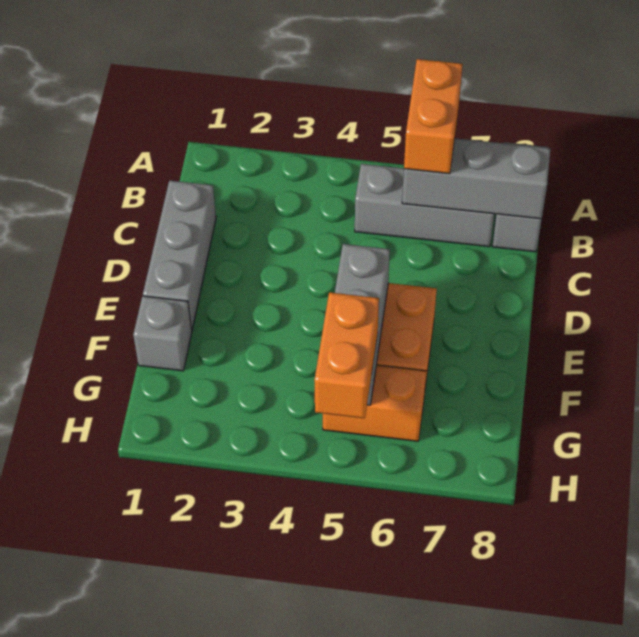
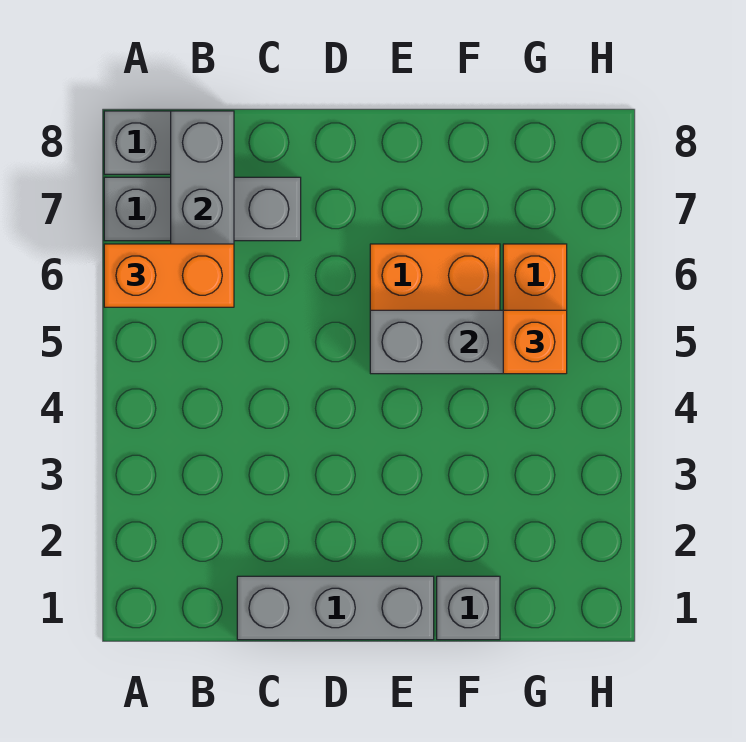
grey 1x3 brick [355,164,494,247] -> grey 1x3 brick turned to [104,177,301,241]
orange 1x2 brick [314,292,379,418] -> orange 1x1 brick [503,310,567,374]

